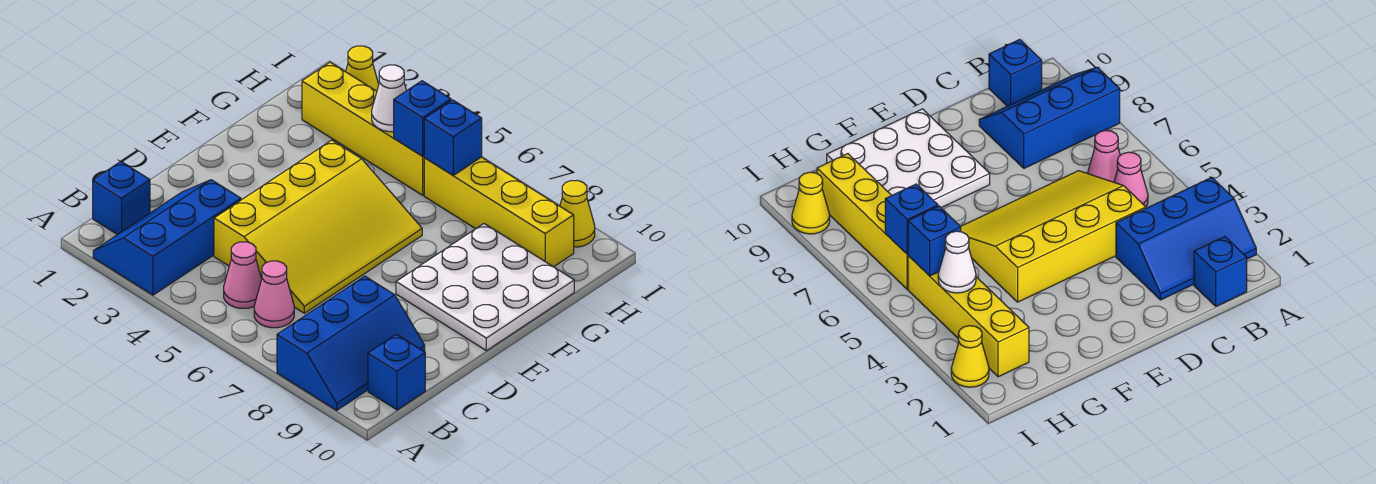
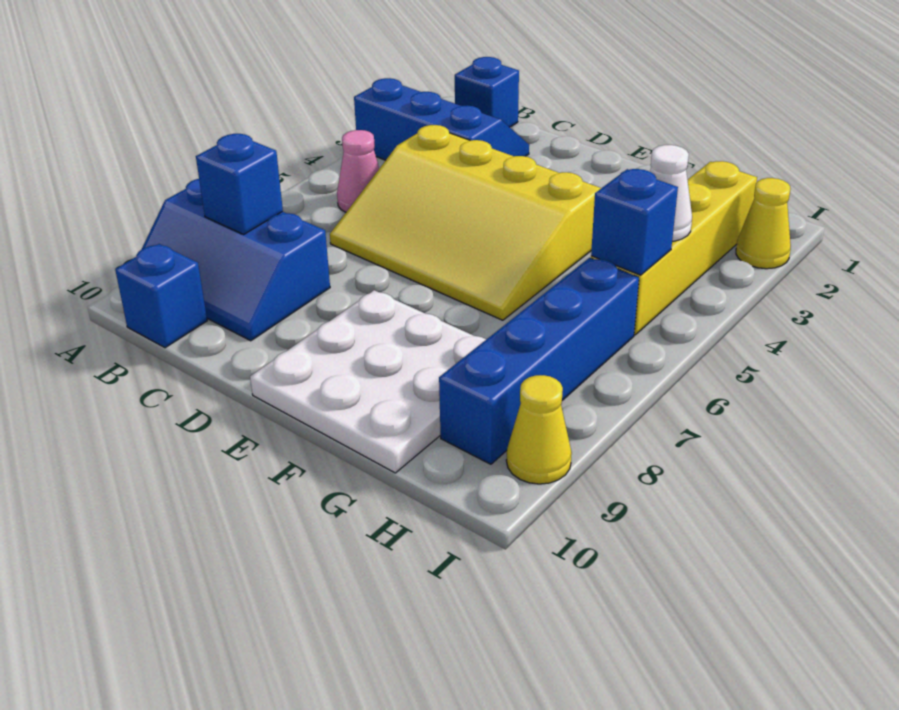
pink 1x1 cone [254,261,294,328] -> none
yellow 1x4 brick [424,157,574,267] -> blue 1x4 brick [439,258,639,464]
blue 1x1 brick [424,100,482,175] -> blue 1x1 brick moved to [196,134,283,234]

